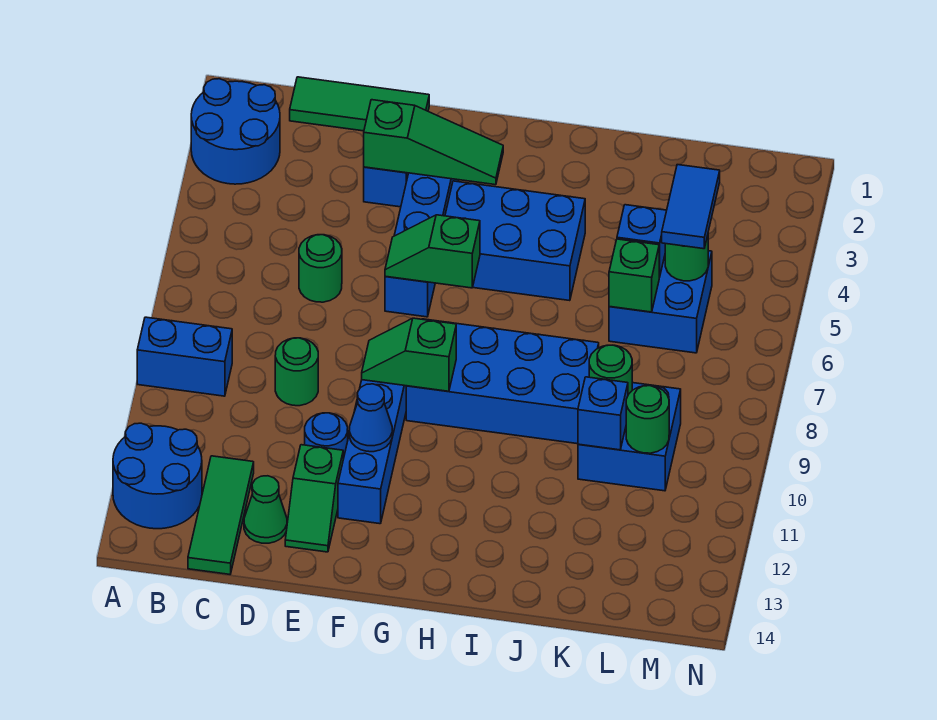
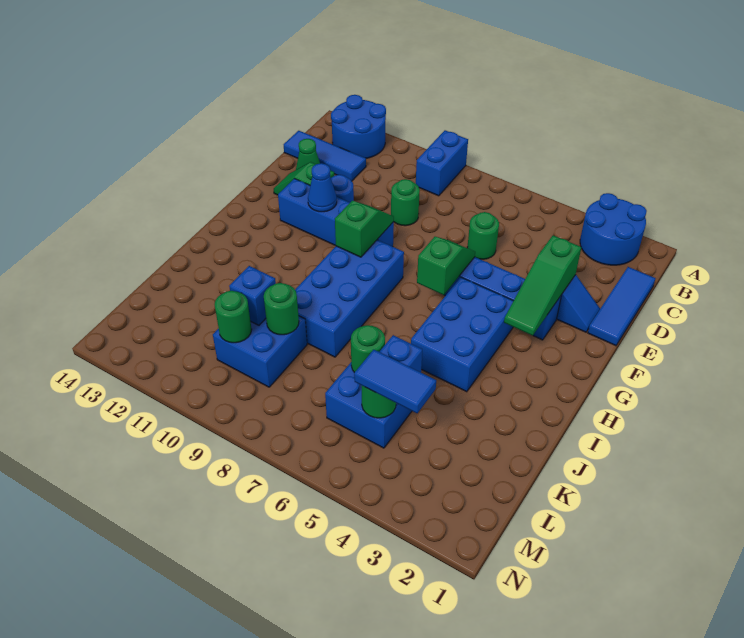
green 1x3 tile [290,77,429,131] -> blue 1x3 tile [588,267,656,346]
green 1x3 tile [188,456,254,574] -> blue 1x3 tile [284,131,366,181]
green 1x1 brick [609,239,659,312] -> green 1x1 round brick [351,325,385,373]

